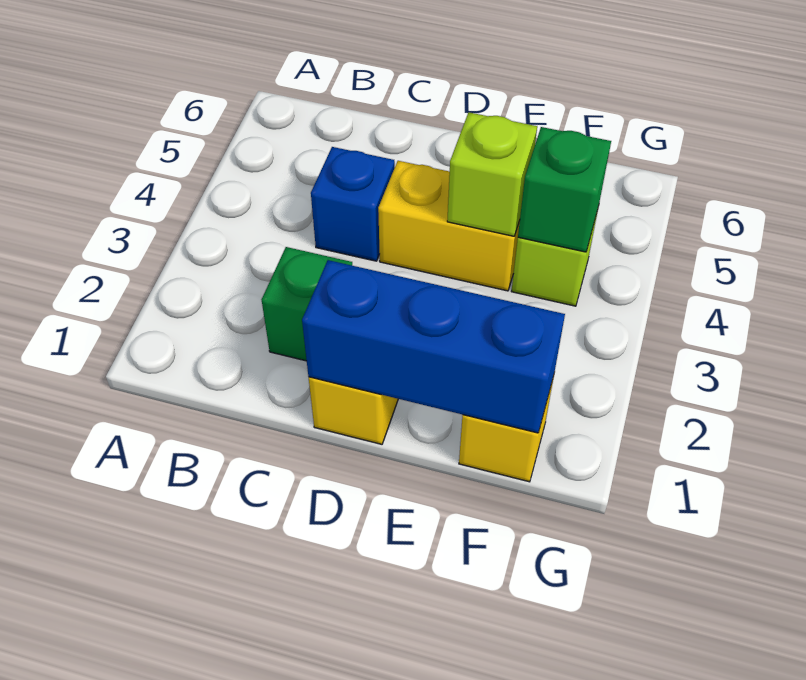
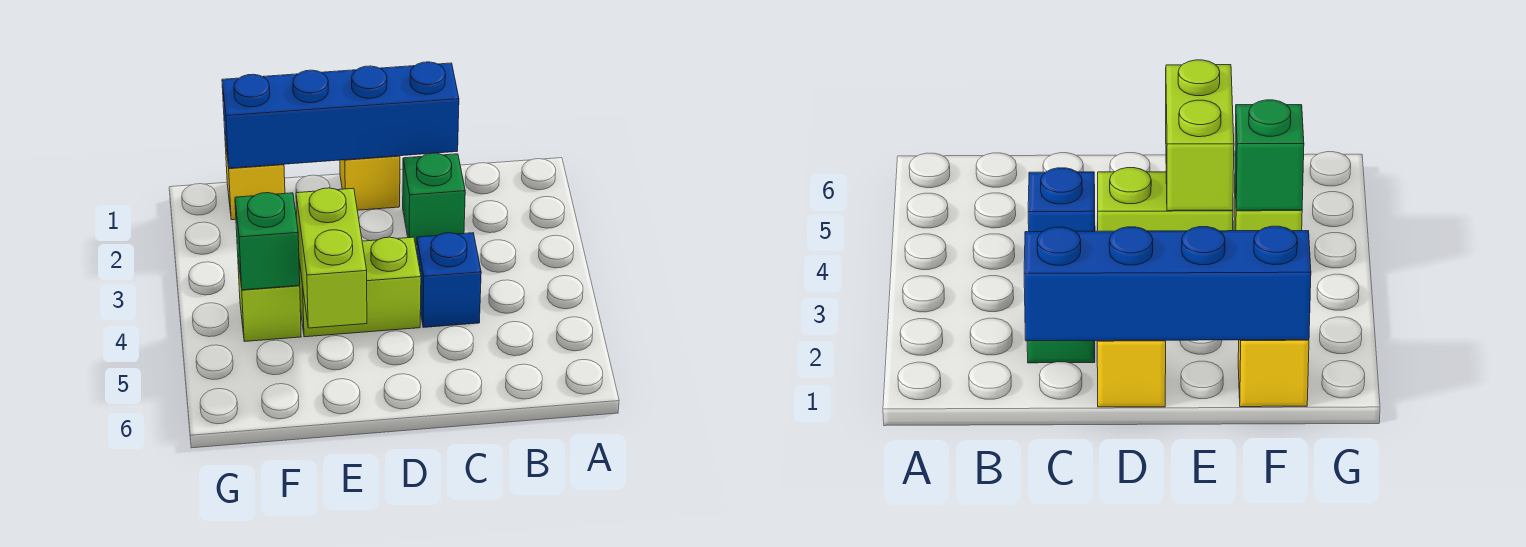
blue 1x3 brick [302,260,565,433] -> blue 1x4 brick [222,62,459,168]
yellow 1x2 brick [378,161,520,291] -> lime 1x2 brick [299,237,421,337]
lime 1x1 brick [447,112,537,236] -> lime 1x2 brick [296,188,367,328]

